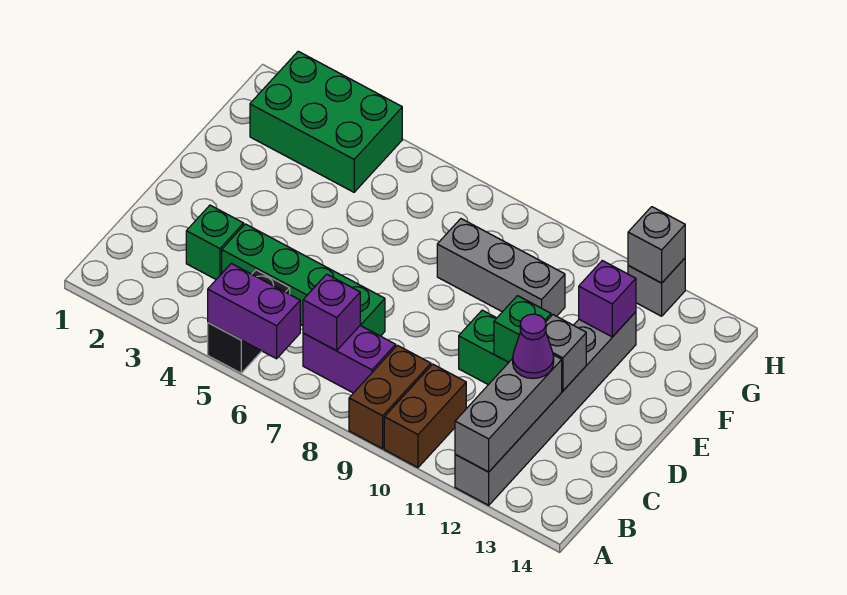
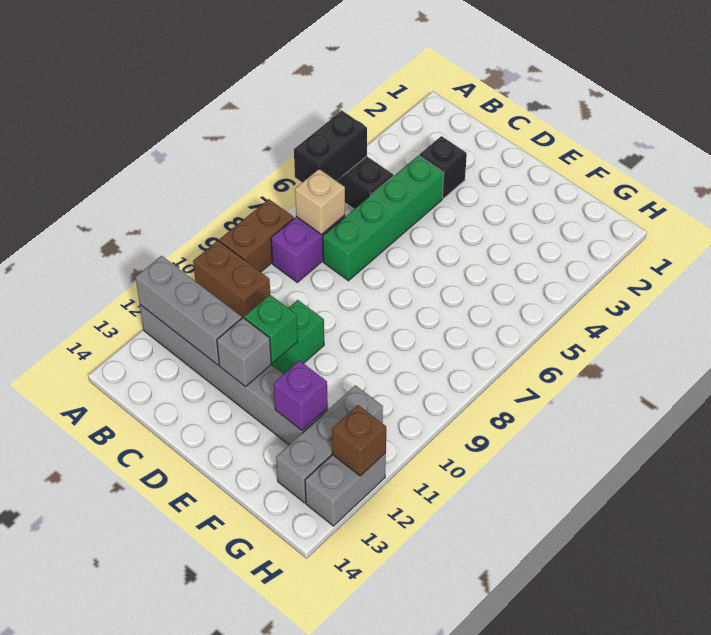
purple 1x2 brick [208,263,300,359] -> black 1x2 brick [294,111,367,182]
brown 1x2 brick [349,345,431,449] -> brown 1x2 brick turned to [219,199,294,272]
purple 1x1 brick [303,274,360,351] -> tan 1x1 brick [295,169,345,234]
green 1x1 brick [186,205,244,279] -> black 1x1 brick [419,136,467,199]
purple 1x1 cone [513,314,554,379] -> none
grey 1x3 brick [437,219,565,316] -> grey 1x3 brick moved to [276,385,383,503]
green 2x3 brick [250,51,402,192] -> none
grey 1x1 brick [628,258,685,316] -> grey 1x2 brick [305,453,386,526]
grey 1x1 brick [628,207,685,283] -> brown 1x1 brick [332,405,386,476]

